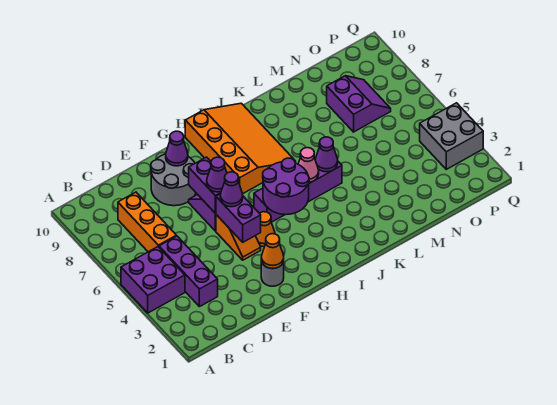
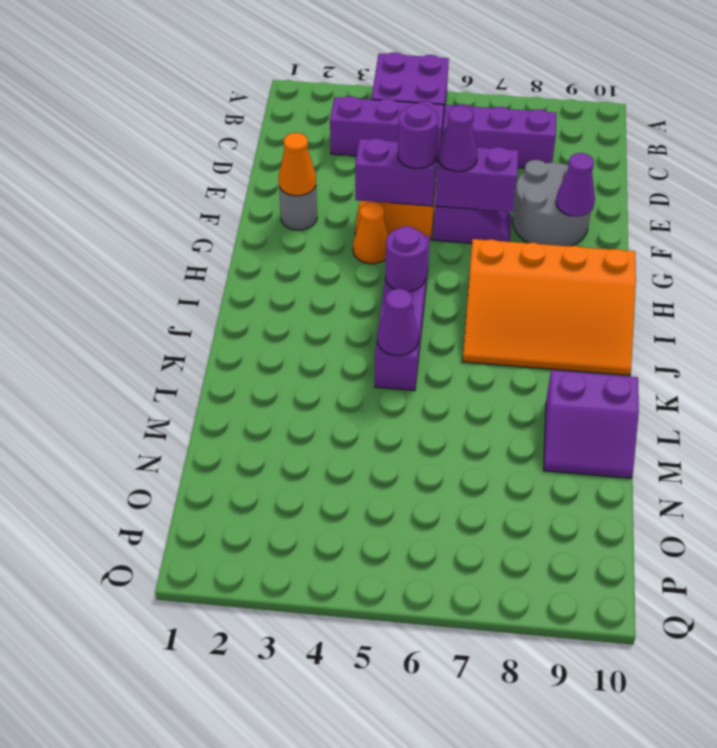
orange 1x3 brick [118,192,176,252] -> purple 1x3 brick [443,104,556,168]
purple 1x1 cone [220,172,243,207] -> purple 1x1 round brick [398,103,438,169]
purple 2x2 round brick [263,158,309,215] -> purple 1x1 round brick [385,226,427,292]
pink 1x1 cone [298,148,319,182] -> none
purple 2x2 slope [327,76,391,132] -> purple 2x2 slope moved to [544,370,639,478]
grey 2x2 brick [420,103,483,169] -> none

